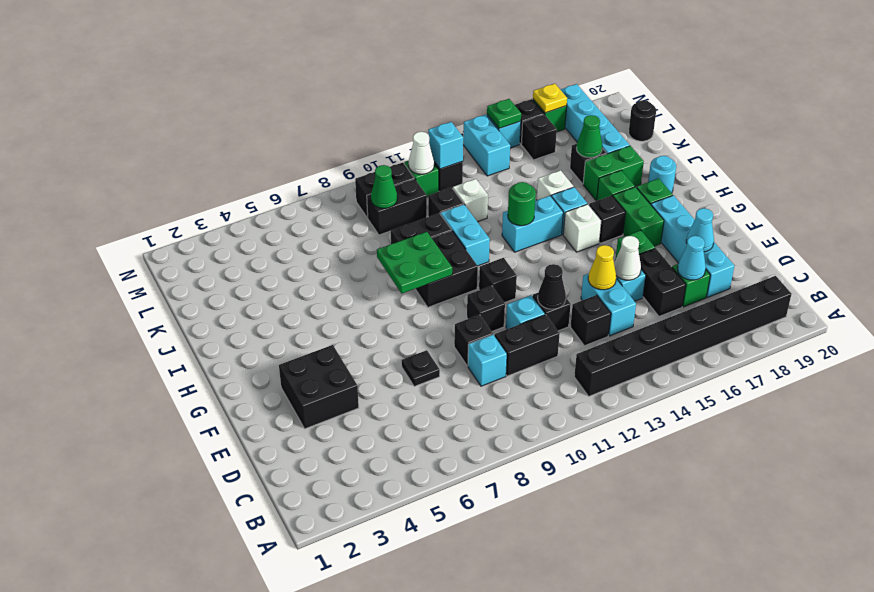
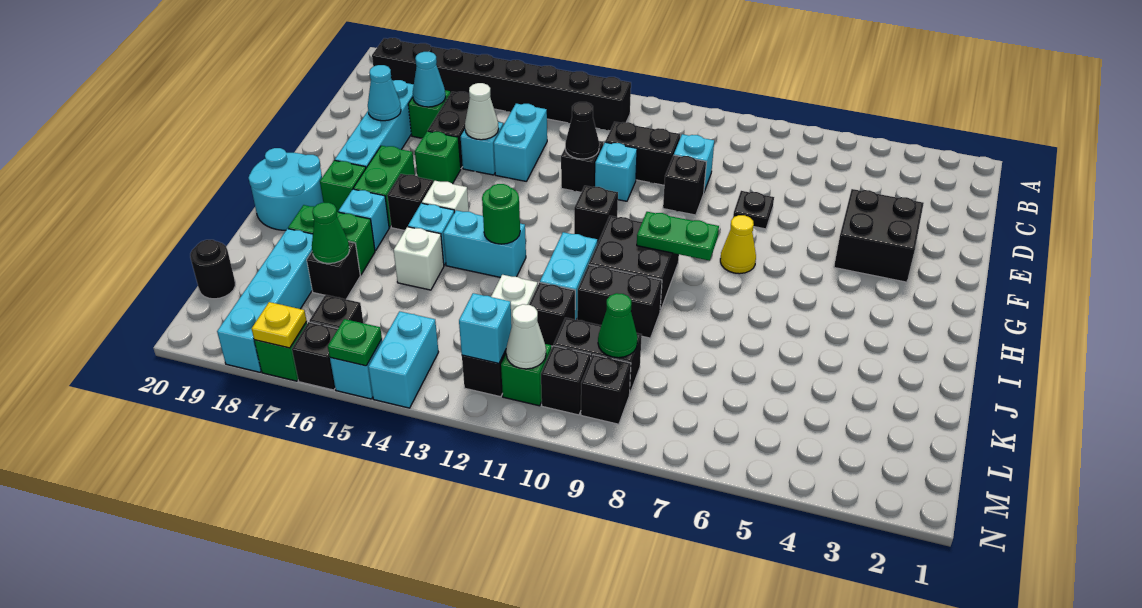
black 1x1 brick [571,295,611,346] -> none
yellow 1x1 cone [588,245,616,290] -> yellow 1x1 cone moved to [720,215,756,274]
black 1x1 brick [467,286,505,331] -> none
green 2x2 plate [377,232,452,294] -> green 1x2 plate [637,212,719,261]
green 1x1 brick [597,170,635,201] -> cyan 1x1 brick [338,189,389,251]
cyan 1x1 round brick [648,156,676,193] -> cyan 2x2 round brick [249,148,323,230]

